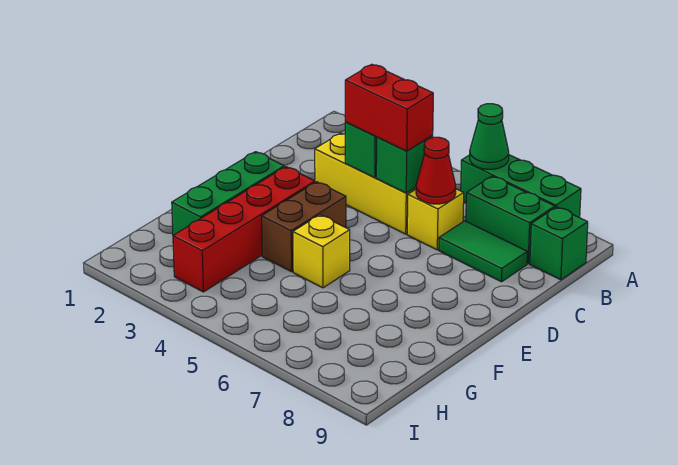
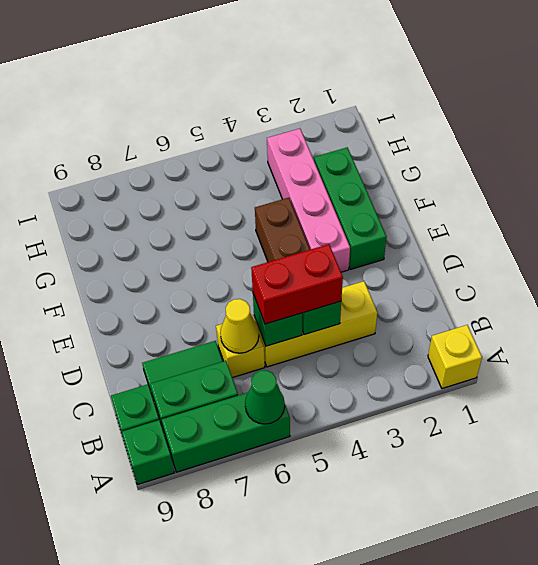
none -> green 1x1 brick [122,420,174,485]
red 1x1 cone [416,137,456,204] -> yellow 1x1 cone [220,299,259,353]
red 1x4 brick [173,167,315,292] -> pink 1x4 brick [267,129,350,272]
yellow 1x1 brick [293,215,350,288] -> yellow 1x1 brick moved to [428,325,482,389]

